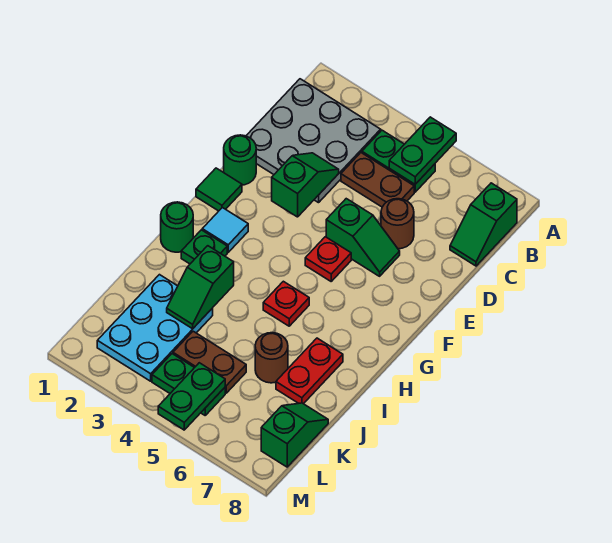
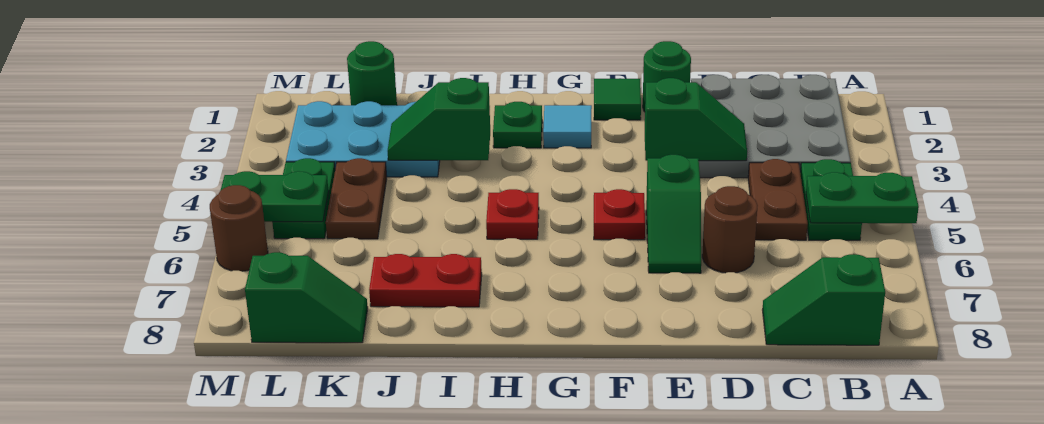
green 1x1 round brick [161,202,193,252] -> green 1x1 round brick moved to [347,41,397,105]
brown 1x1 round brick [255,333,288,383] -> brown 1x1 round brick moved to [210,185,268,271]

